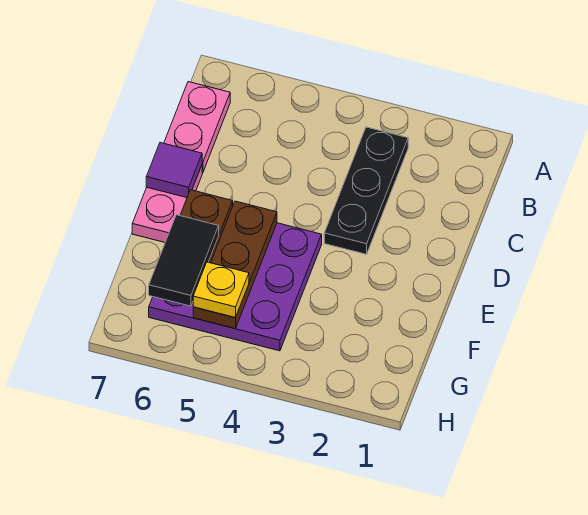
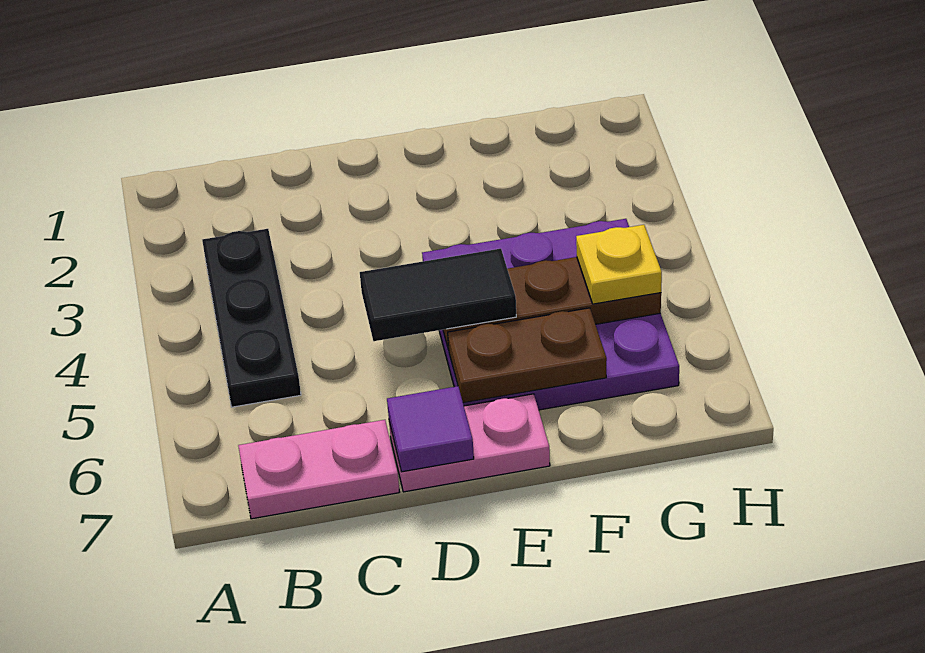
black 1x3 plate [324,127,408,254] -> black 1x3 plate turned to [202,229,301,407]
black 1x2 tile [149,215,219,306] -> black 1x2 tile moved to [360,249,516,341]

